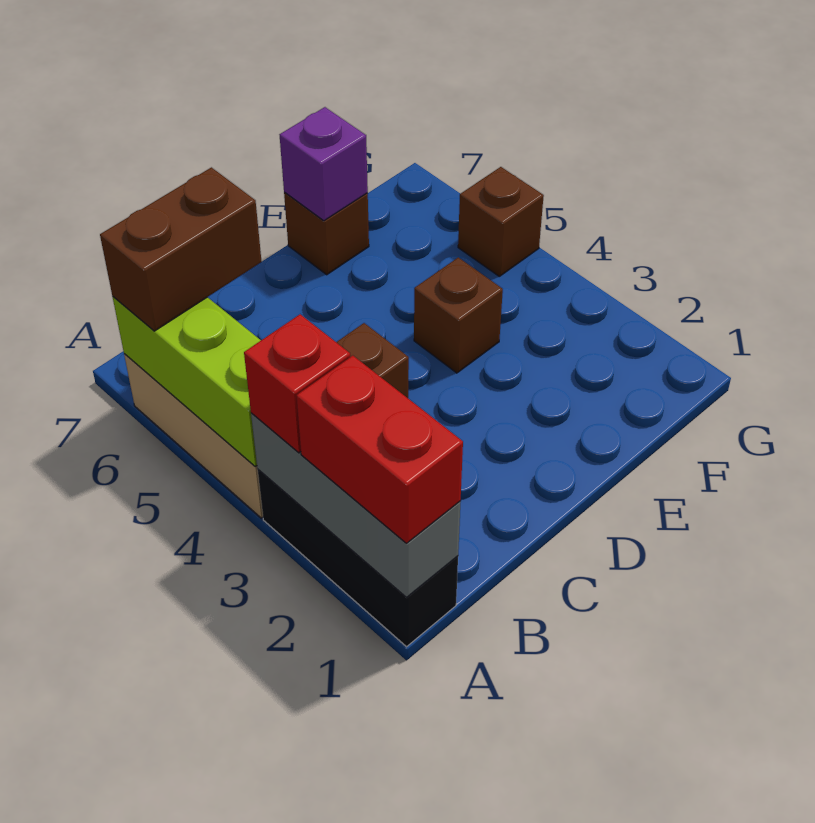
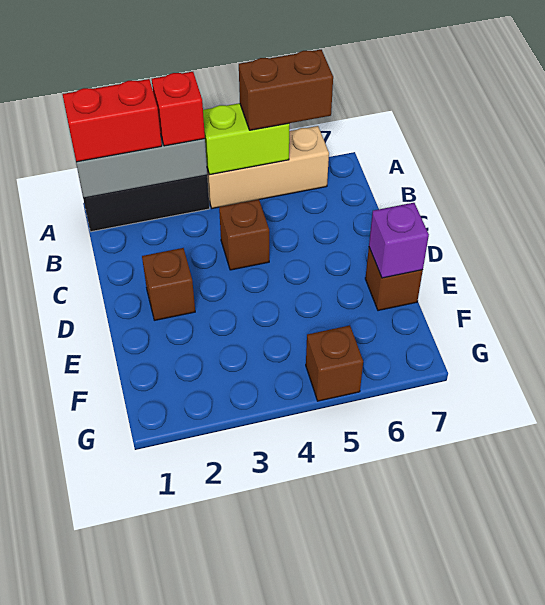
lime 1x3 brick [113,297,261,467] -> lime 1x2 brick [203,103,289,175]
brown 1x2 brick [100,167,262,331] -> brown 1x2 brick turned to [239,50,333,130]
brown 1x1 brick [414,257,503,373] -> brown 1x1 brick moved to [142,248,195,320]

